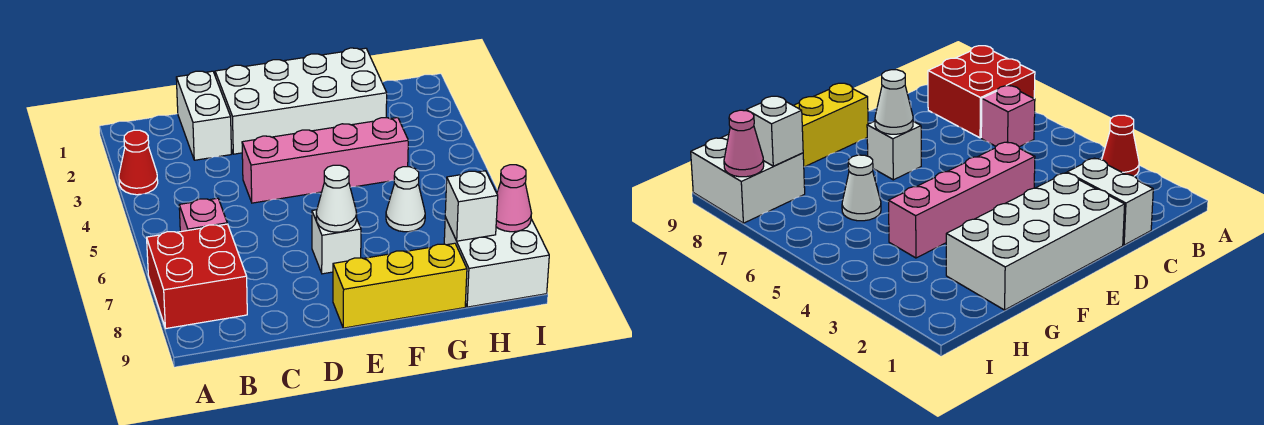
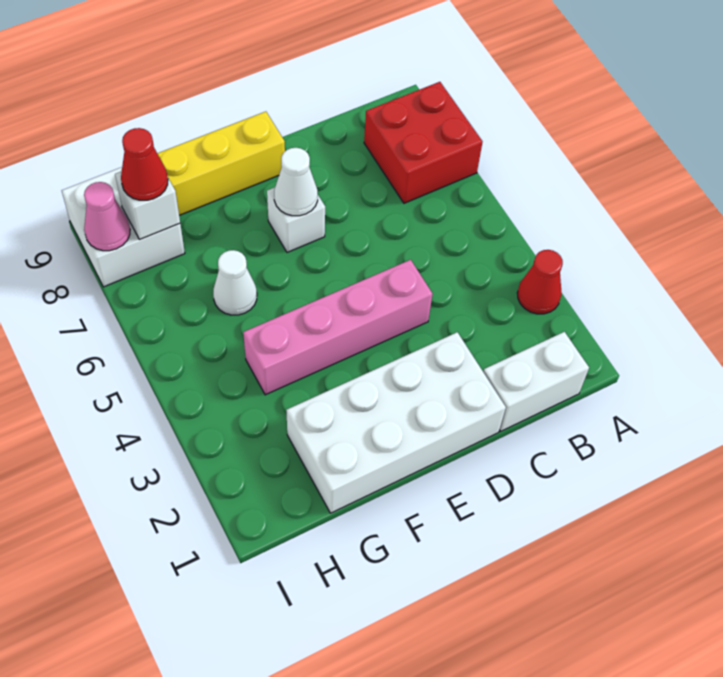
pink 1x1 brick [179,198,227,232] -> none
white 1x2 brick [176,71,231,160] -> white 1x2 brick turned to [483,332,589,431]
none -> red 1x1 cone [121,128,168,200]

